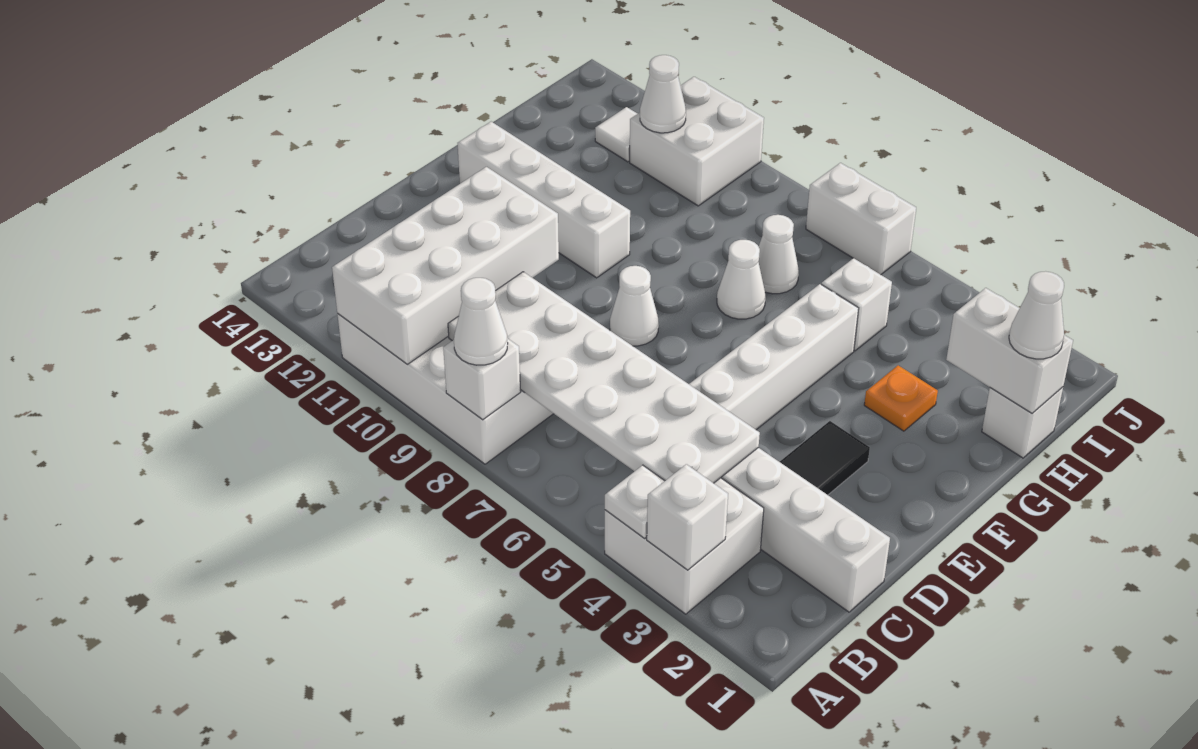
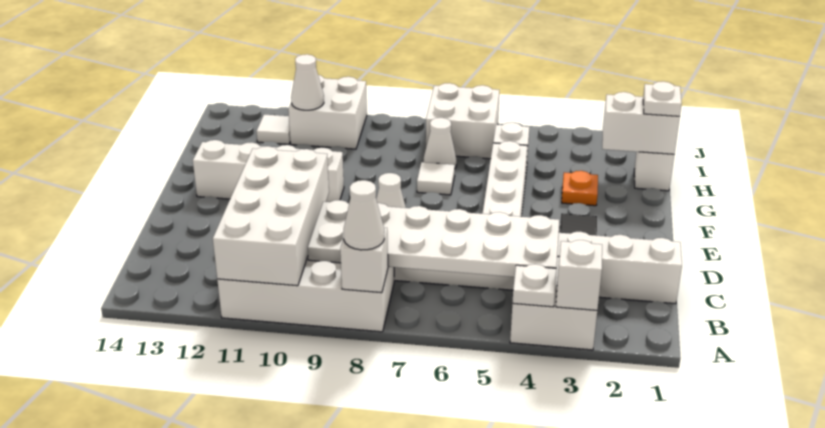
white 1x1 cone [717,240,766,319] -> white 1x1 tile [417,162,455,195]
white 1x1 cone [1009,271,1064,359] -> white 1x1 plate [643,81,682,117]
white 1x2 brick [806,163,916,275] -> white 2x2 brick [426,83,499,159]

